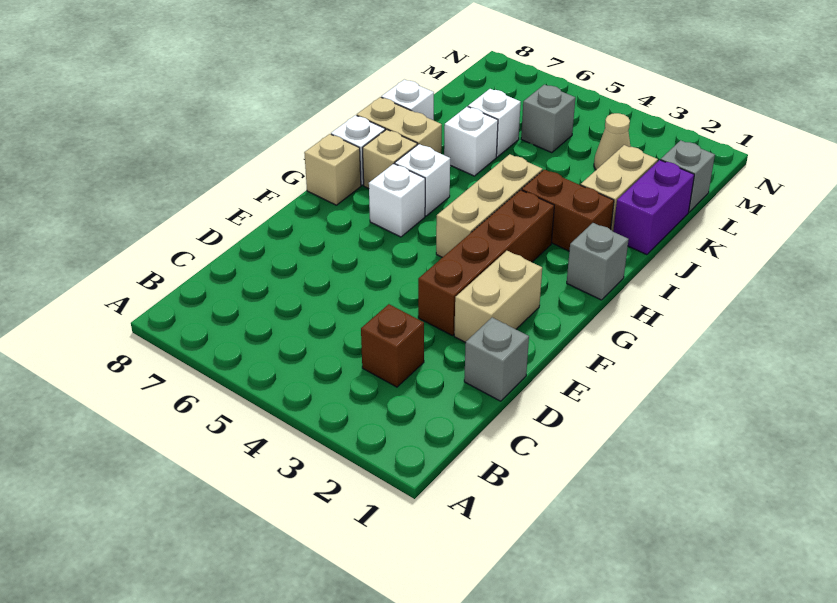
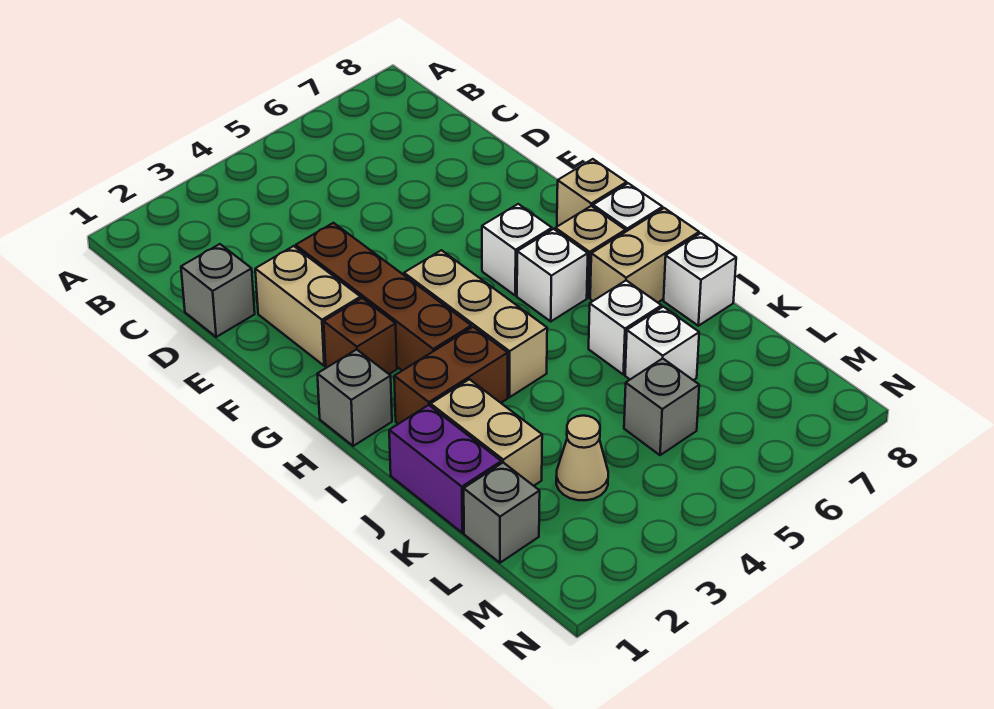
brown 1x1 brick [361,304,424,387] -> brown 1x1 brick moved to [324,298,397,374]

